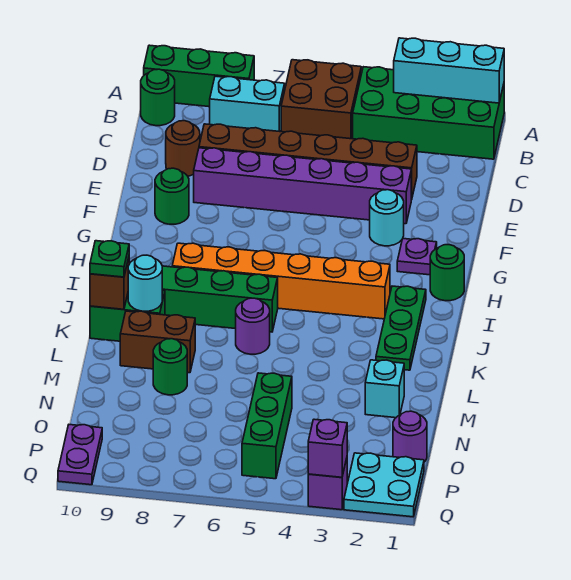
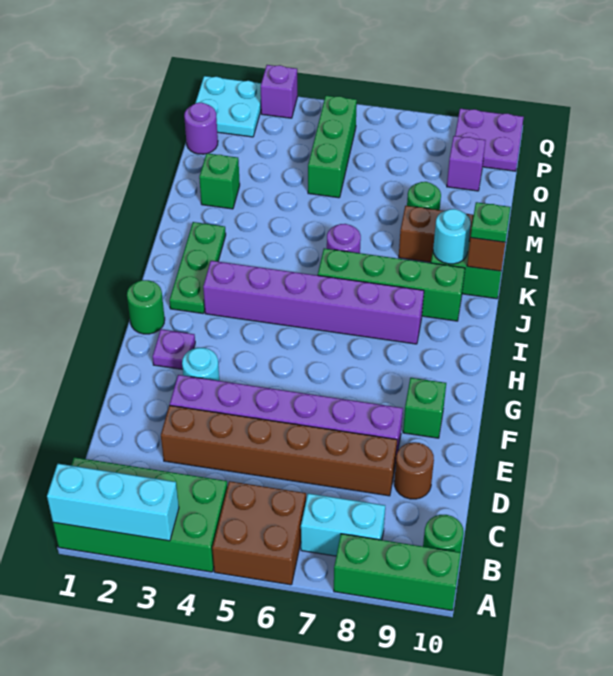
green 1x1 round brick [155,168,189,224] -> green 1x1 brick [403,378,446,438]
orange 1x6 brick [172,243,390,319] -> purple 1x6 brick [203,261,424,344]
cyan 1x1 brick [365,360,404,418] -> green 1x1 brick [199,153,240,209]
purple 1x2 plate [58,425,102,485] -> purple 2x2 plate [455,109,524,171]
purple 1x1 brick [308,419,347,477] -> purple 1x1 brick moved to [447,136,486,191]

